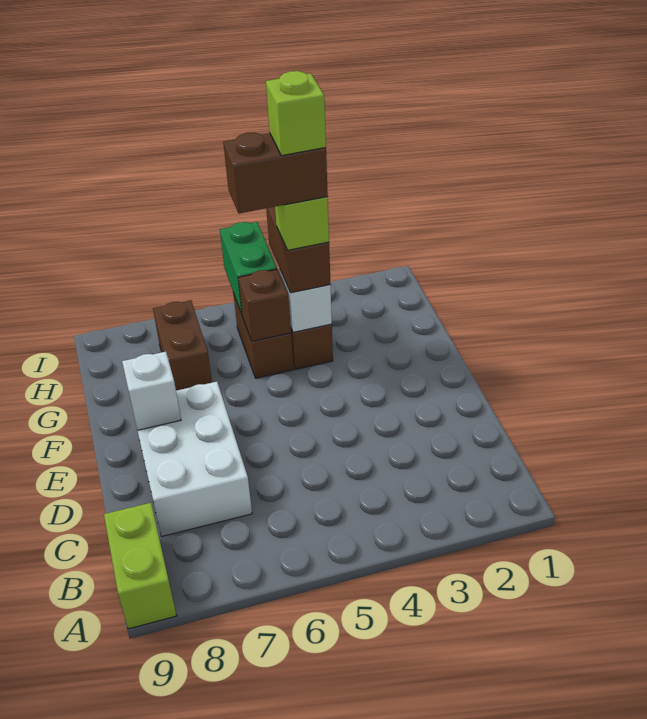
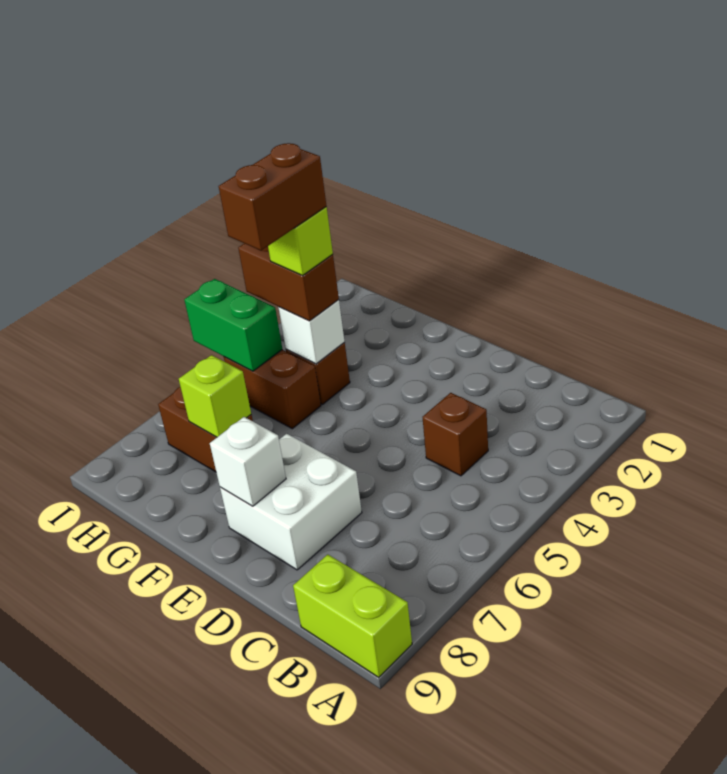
white 2x3 brick [137,382,252,536] -> white 2x2 brick [220,434,362,570]
lime 1x1 brick [266,71,326,156] -> lime 1x1 brick moved to [179,355,251,437]
brown 1x1 brick [238,269,291,341] -> brown 1x1 brick moved to [423,393,488,476]

